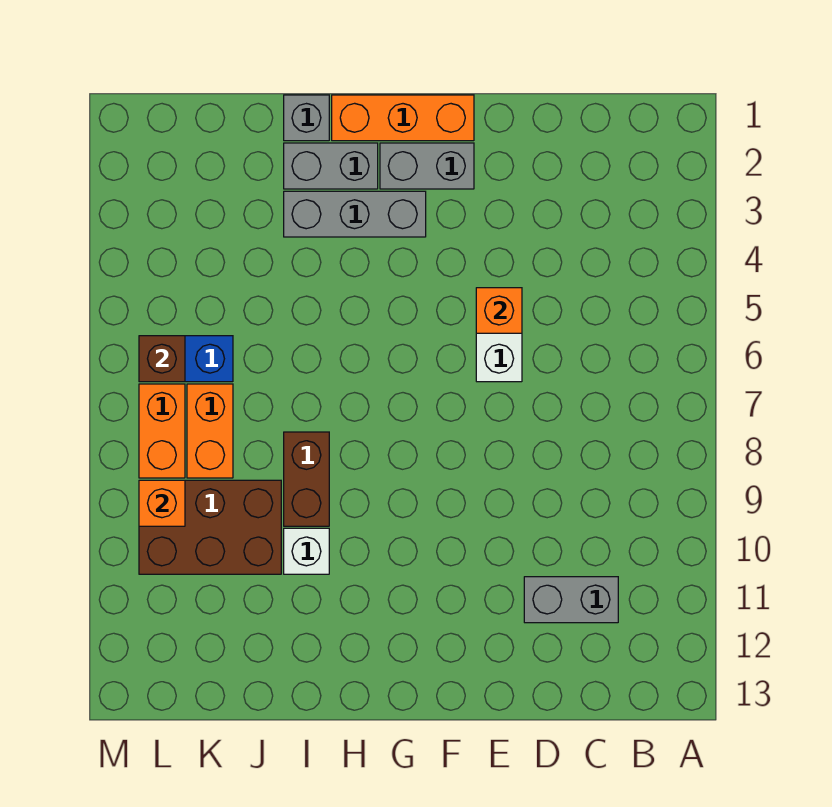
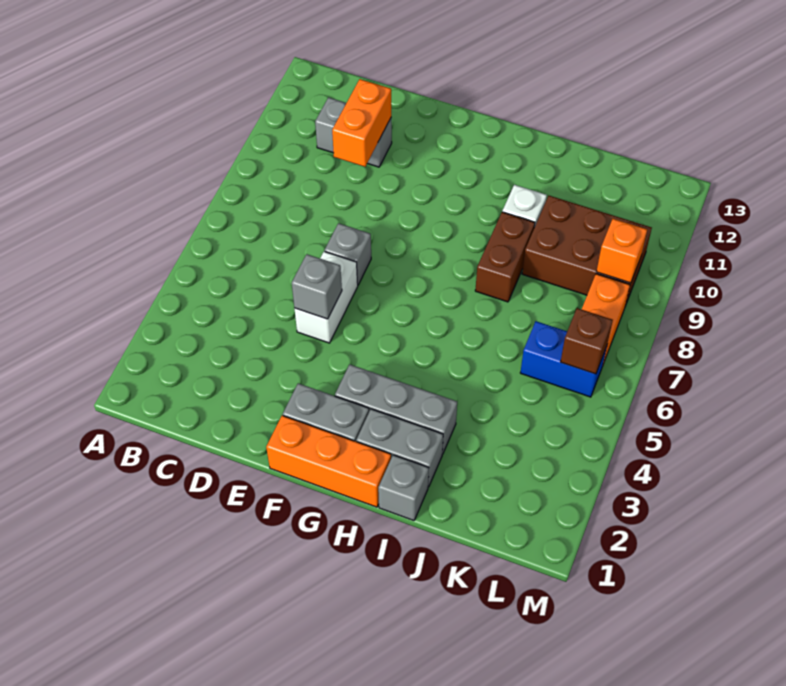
orange 1x1 brick [476,288,522,333] -> grey 1x1 brick [292,254,342,319]
none -> grey 1x1 brick [324,223,371,285]
orange 1x2 brick [187,384,233,478] -> orange 1x2 brick moved to [332,79,391,167]

